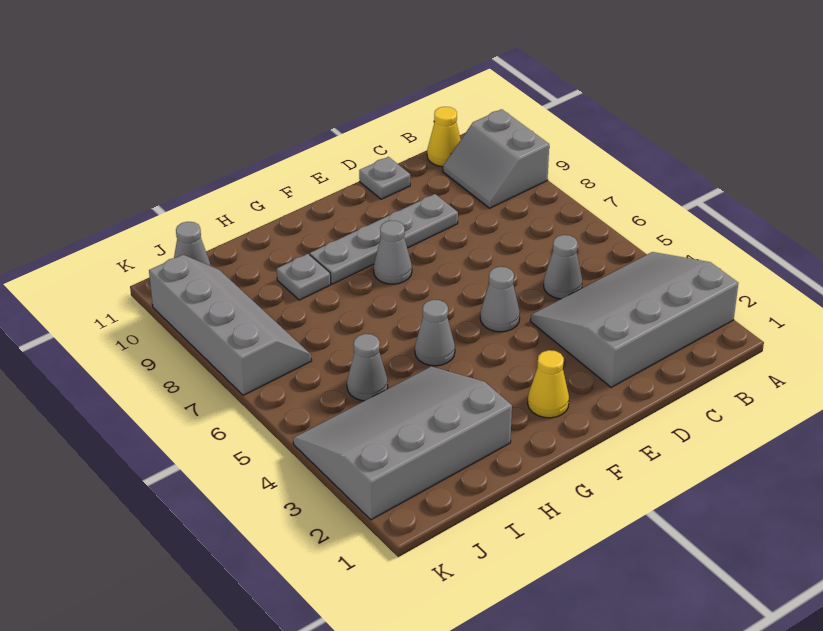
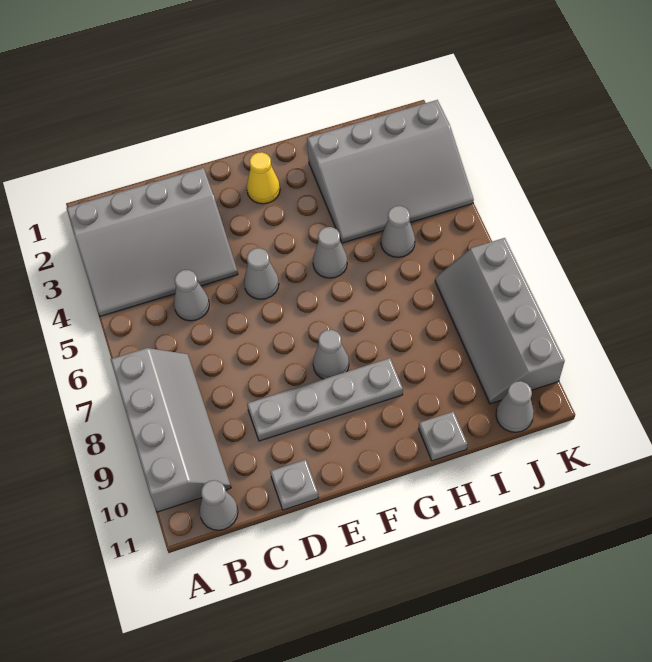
grey 2x2 slope [443,109,549,208] -> grey 2x4 slope [111,348,231,512]
yellow 1x1 cone [427,107,461,167] -> grey 1x1 cone [199,480,238,530]
grey 1x1 plate [277,254,331,300] -> grey 1x1 plate moved to [419,412,467,461]

